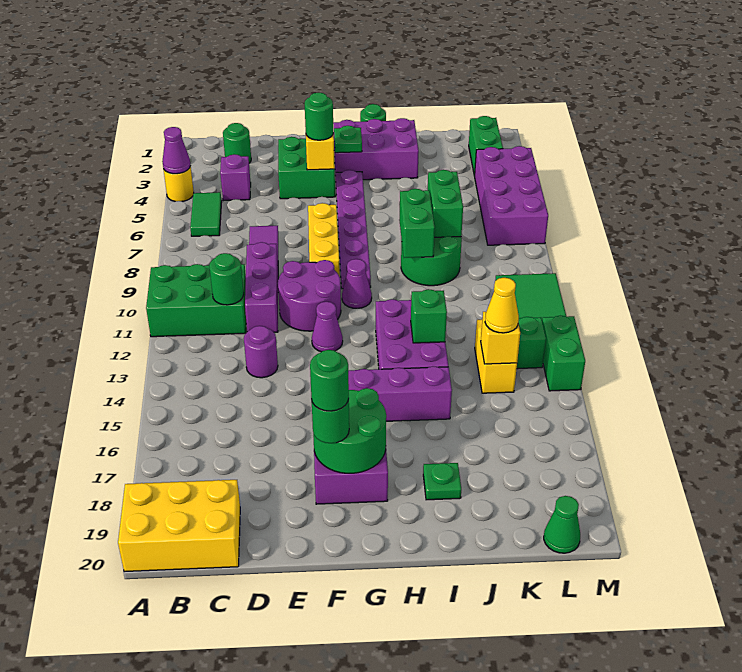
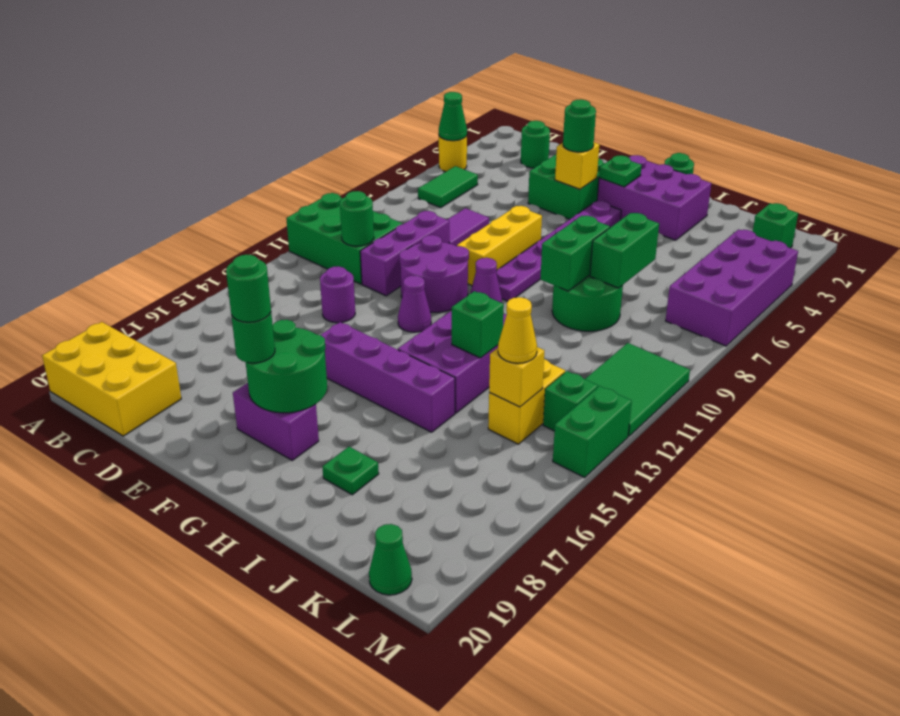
purple 1x1 cone [162,127,191,174] -> green 1x1 cone [439,92,467,141]
purple 1x1 brick [220,154,251,201] -> none
green 1x2 brick [469,116,503,176] -> green 1x1 brick [753,203,798,248]

